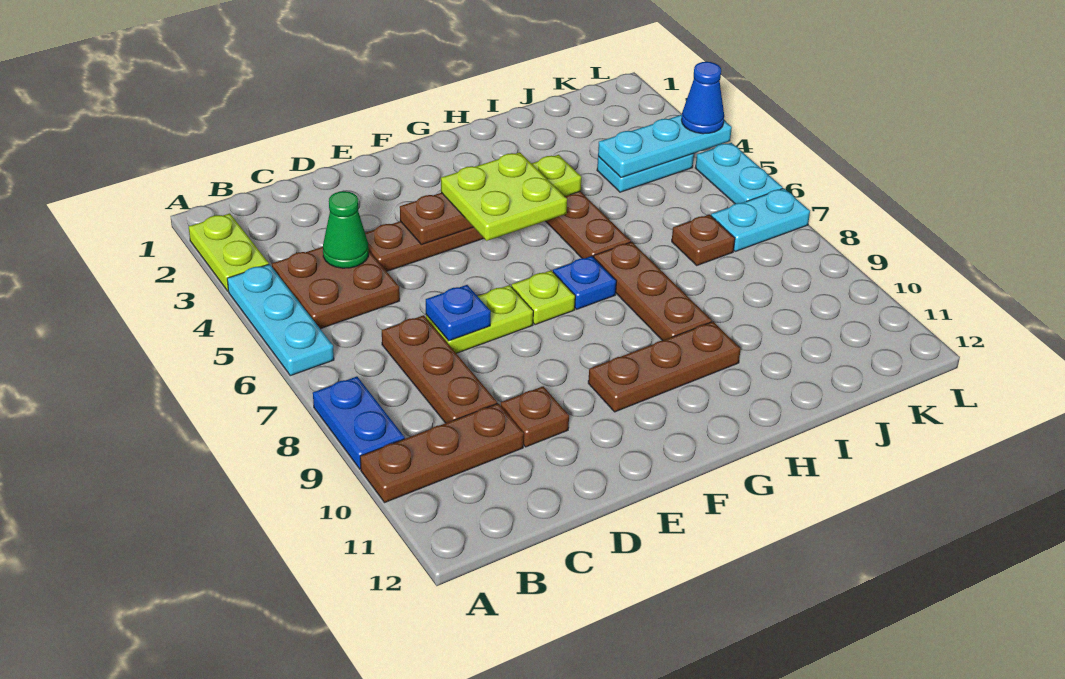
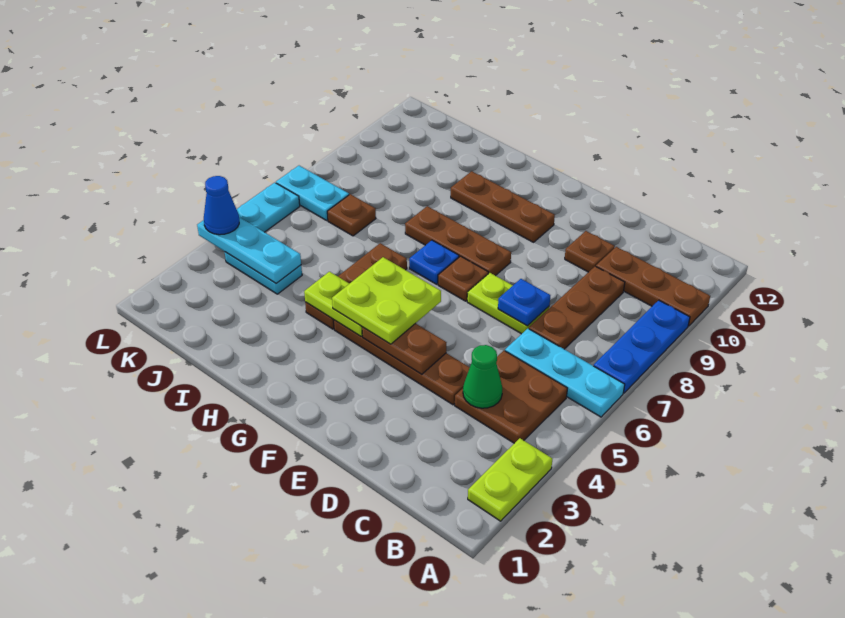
cyan 1x3 plate [227,264,334,376] -> cyan 1x3 plate turned to [505,329,625,417]
blue 1x2 plate [313,377,405,469] -> blue 1x3 plate [594,300,690,393]
lime 1x1 plate [512,271,575,325] -> brown 1x1 plate [438,256,488,301]
brown 1x3 plate [594,242,712,341] -> brown 1x3 plate turned to [405,206,511,276]

